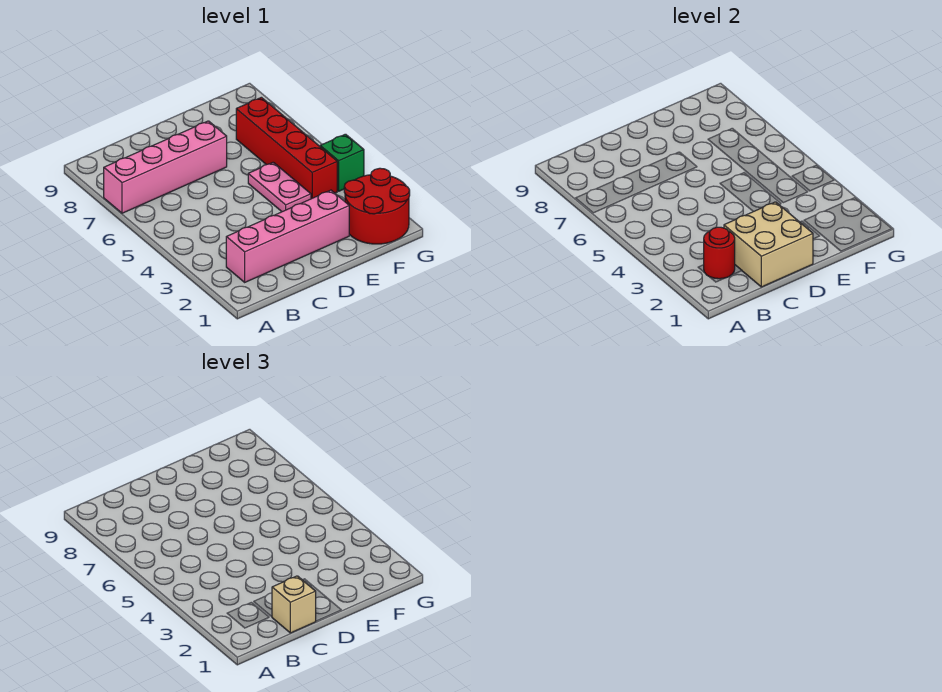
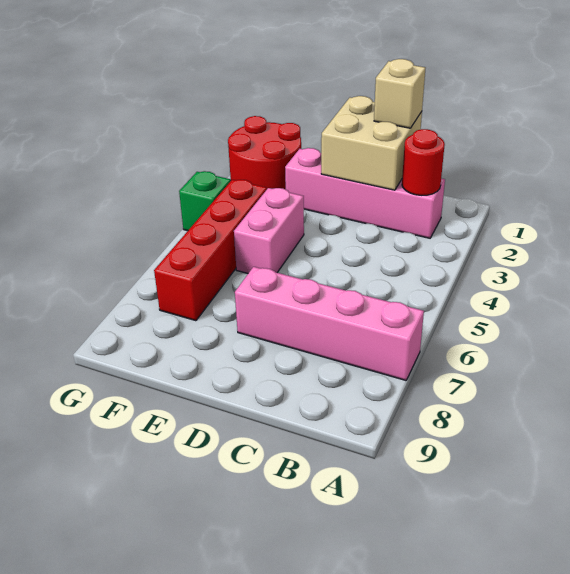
pink 1x2 plate [248,162,311,212] -> pink 1x2 brick [234,188,304,273]

